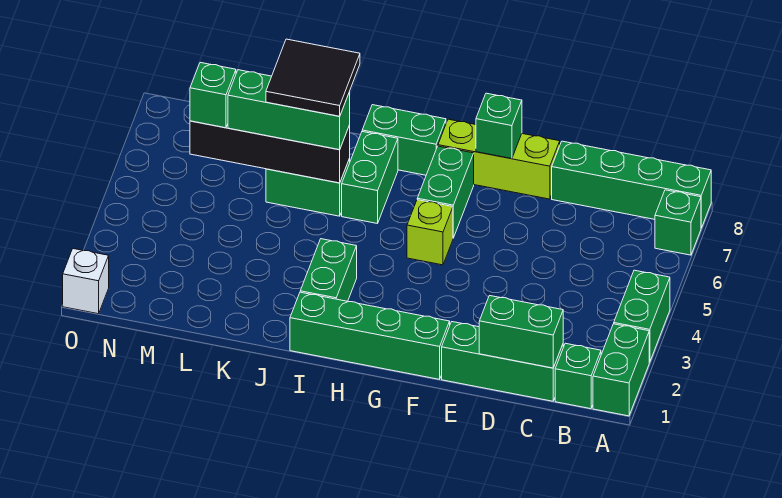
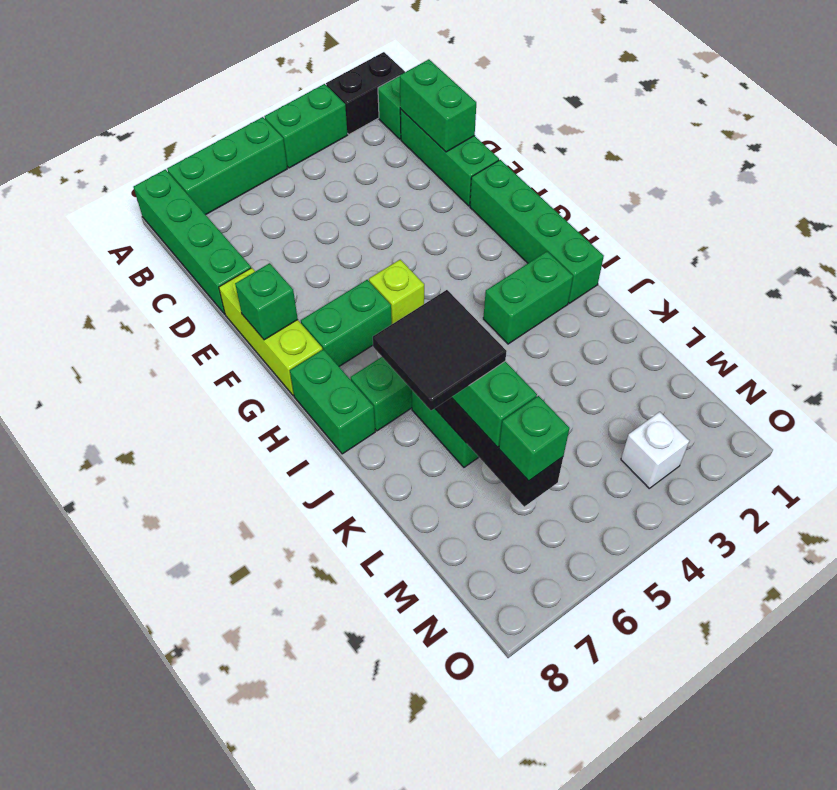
green 1x2 brick [593,324,649,416] -> black 1x2 brick [326,52,405,134]
green 1x1 brick [655,190,701,255] -> green 1x3 brick [167,117,287,215]
white 1x1 brick [63,249,109,314] -> white 1x1 brick moved to [621,412,689,488]

